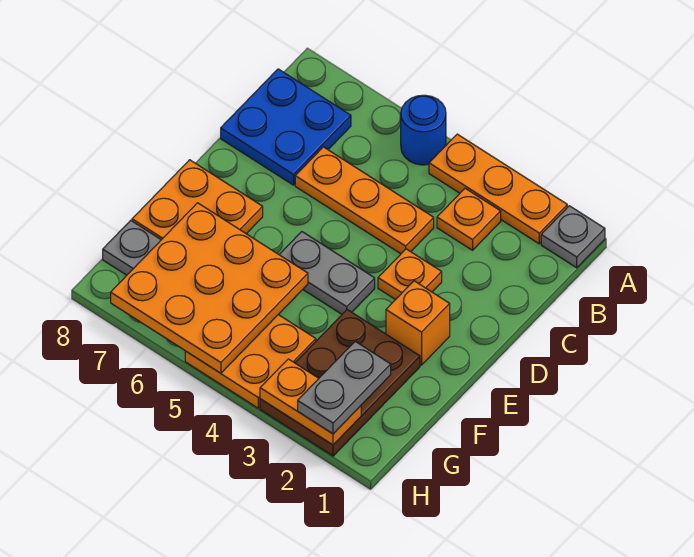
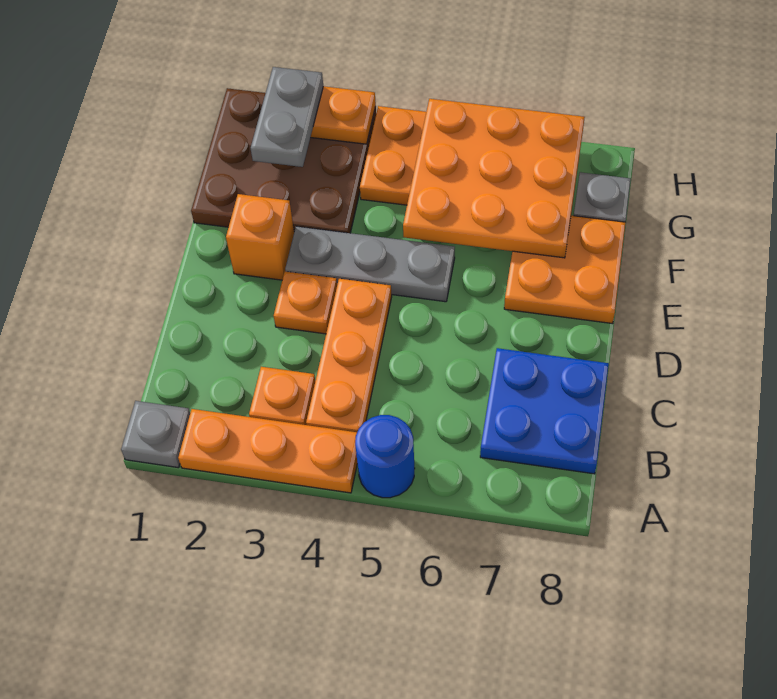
orange 1x3 plate [295,147,434,254] -> orange 1x3 plate turned to [306,279,392,432]
grey 1x2 plate [279,232,375,314] -> grey 1x3 plate [285,226,455,302]
brown 2x3 plate [260,310,420,456] -> brown 3x3 plate [191,88,376,233]

